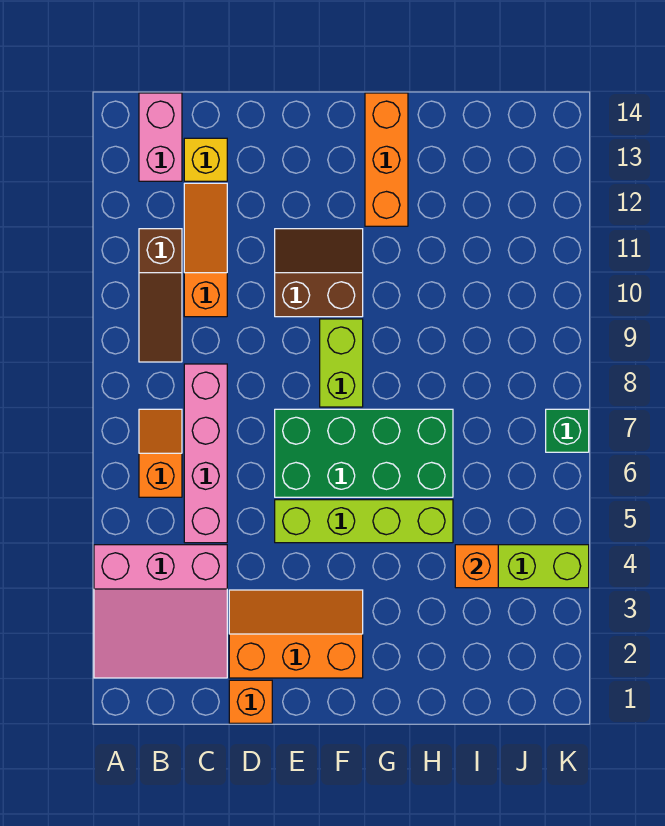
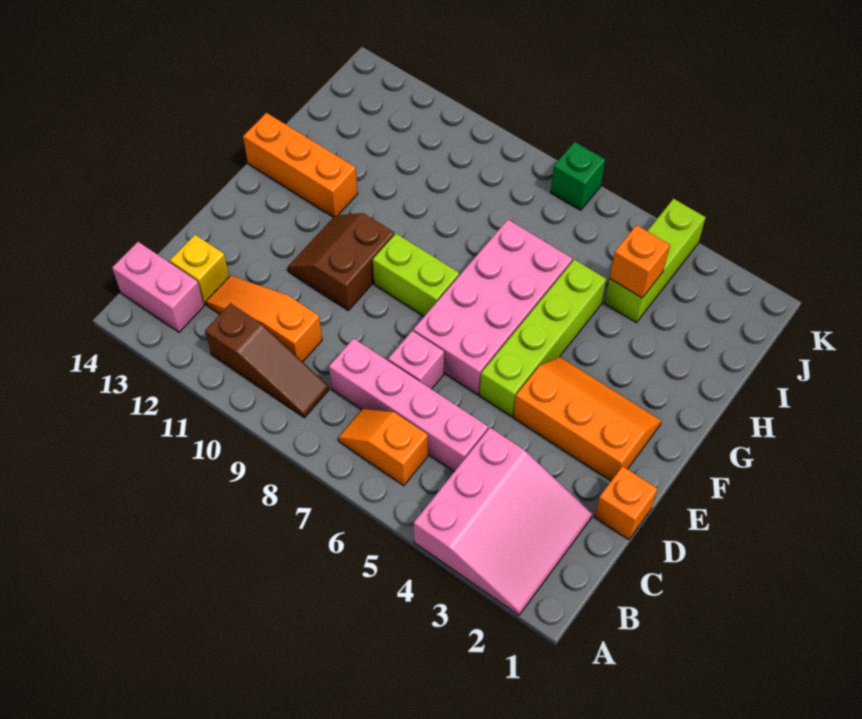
orange 2x3 slope [229,590,363,678] -> orange 2x3 slope turned to [513,357,661,481]
none -> pink 1x1 brick [388,331,444,389]
green 2x4 brick [275,409,453,497] -> pink 2x4 brick [413,220,573,395]

